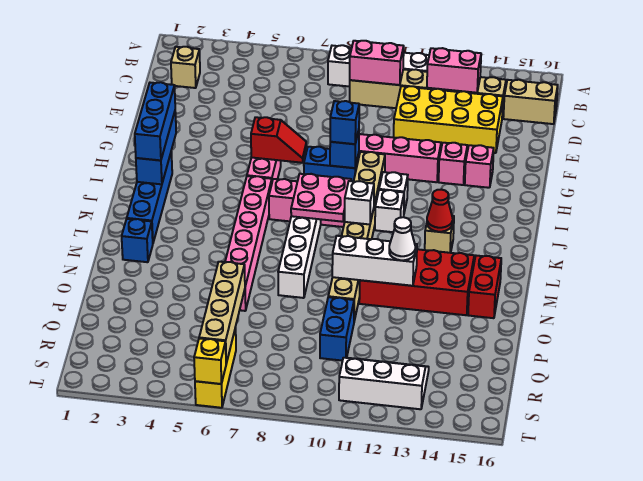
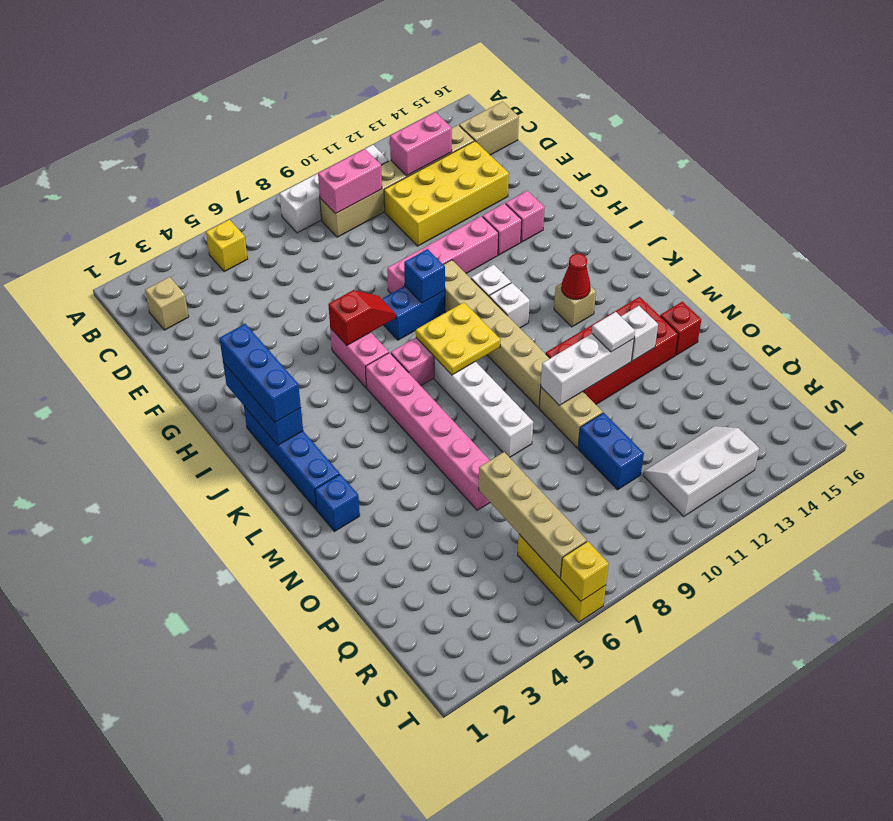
none -> yellow 1x1 brick [206,220,247,272]
blue 1x1 brick [330,101,359,144] -> none
pink 2x2 plate [291,174,351,222] -> yellow 2x2 plate [416,302,501,375]
white 1x1 brick [345,181,374,224] -> white 1x1 brick moved to [621,306,658,361]
red 1x2 brick [468,256,501,318] -> red 1x1 brick [660,302,701,355]
white 1x1 cone [389,217,415,260] -> white 1x1 tile [592,312,635,352]

